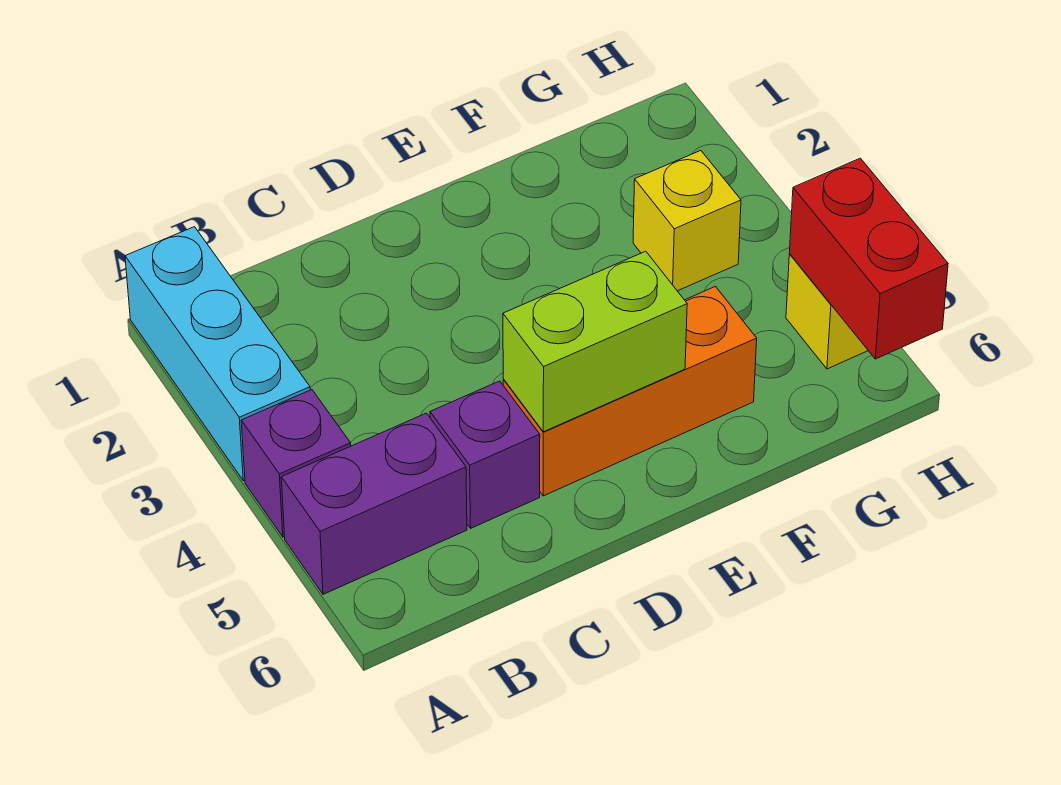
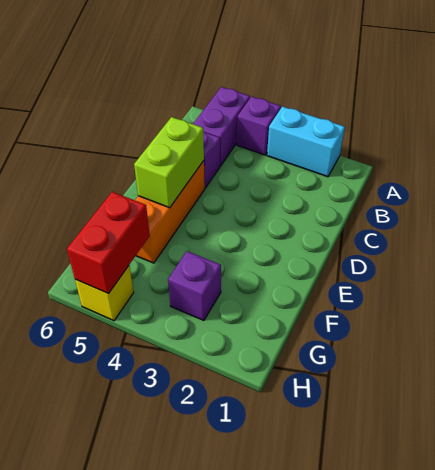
cyan 1x3 brick [125,227,310,481] -> cyan 1x2 brick [267,107,345,177]
yellow 1x1 brick [633,151,741,291] -> purple 1x1 brick [168,251,221,320]
red 1x2 brick [789,158,948,359] -> red 1x2 brick turned to [67,192,150,294]

